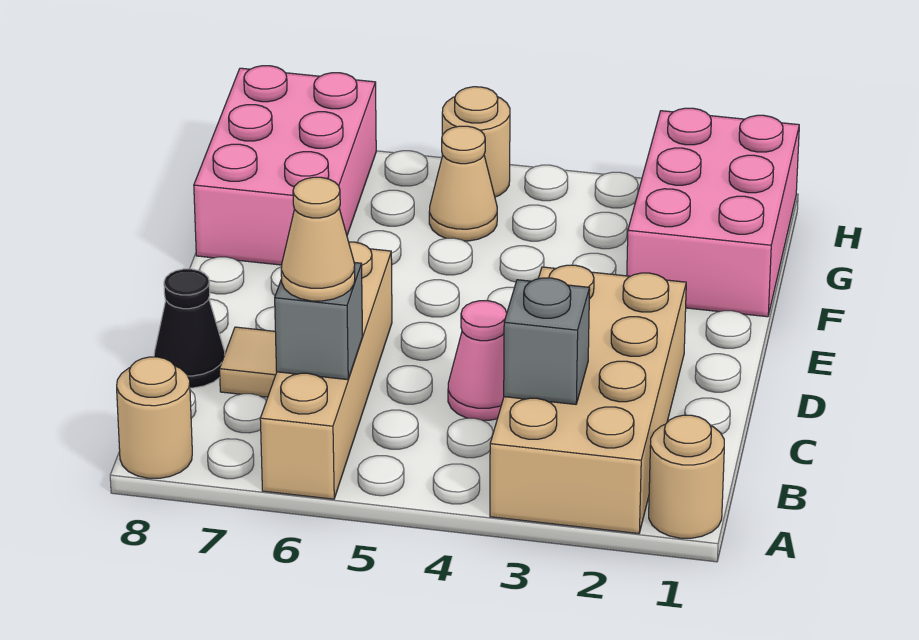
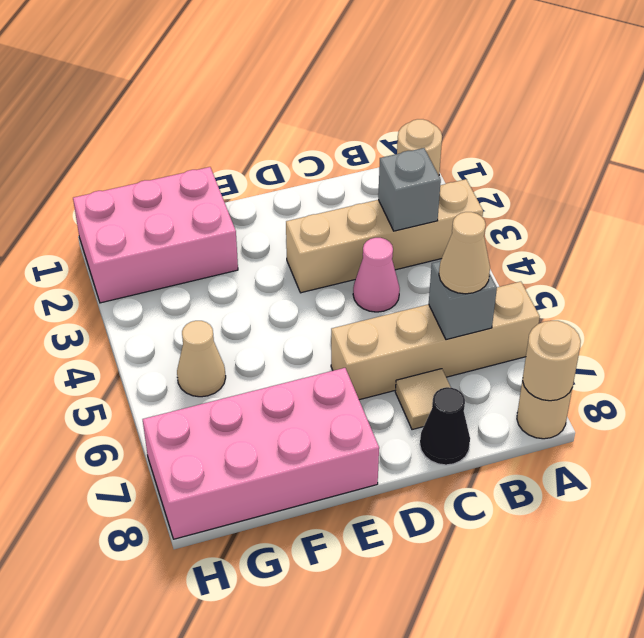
tan 2x4 brick [490,265,686,534] -> tan 1x4 brick [286,179,483,293]
pink 2x3 brick [194,66,376,265] -> pink 2x4 brick [143,368,379,539]
tan 1x1 round brick [442,87,510,197] -> tan 1x1 round brick moved to [523,321,581,401]

